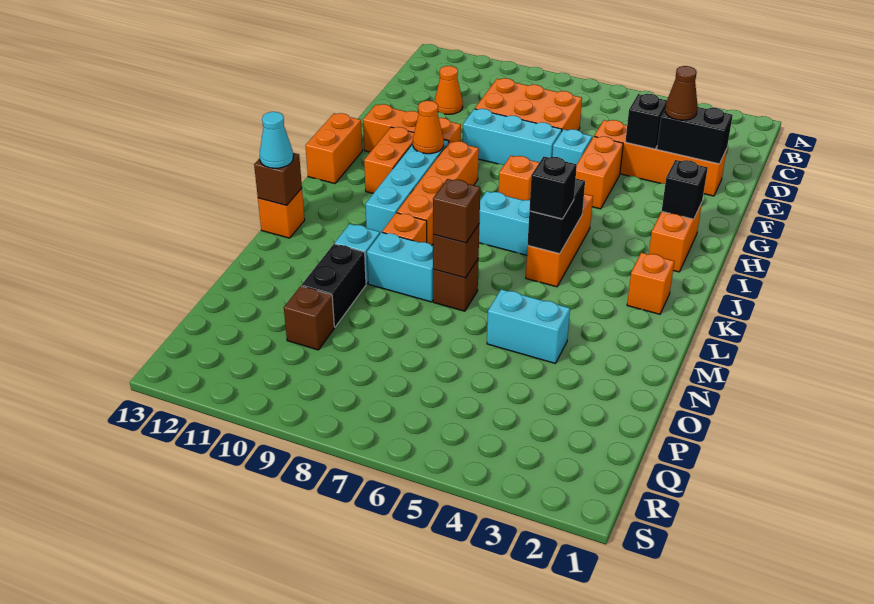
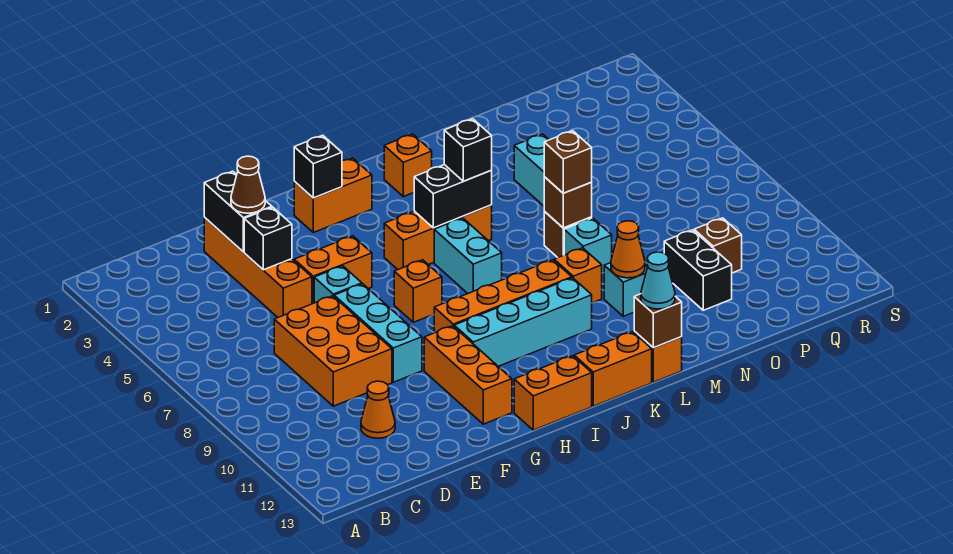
orange 1x1 cone [413,101,444,154] -> orange 1x1 cone moved to [611,221,645,278]
orange 1x2 brick [364,127,414,193] -> orange 1x2 brick moved to [574,332,652,406]
cyan 1x2 brick [367,232,434,302] -> cyan 1x1 brick [564,218,612,273]
black 1x2 brick [301,244,366,327] -> black 1x2 brick turned to [664,230,732,310]

